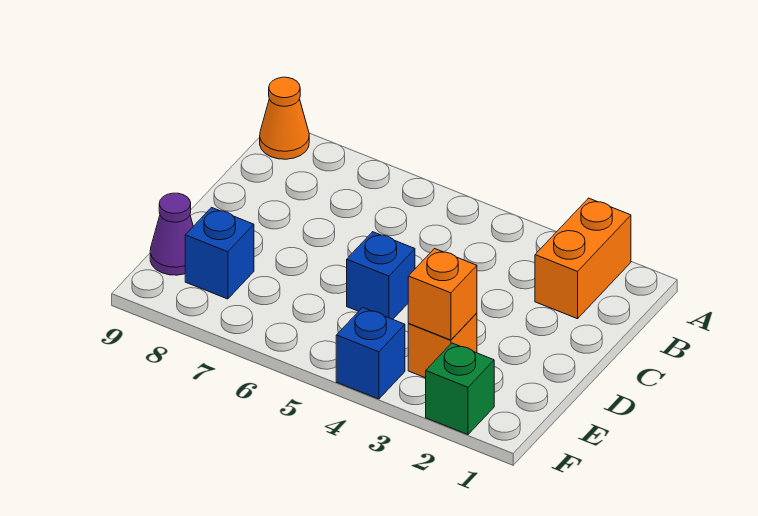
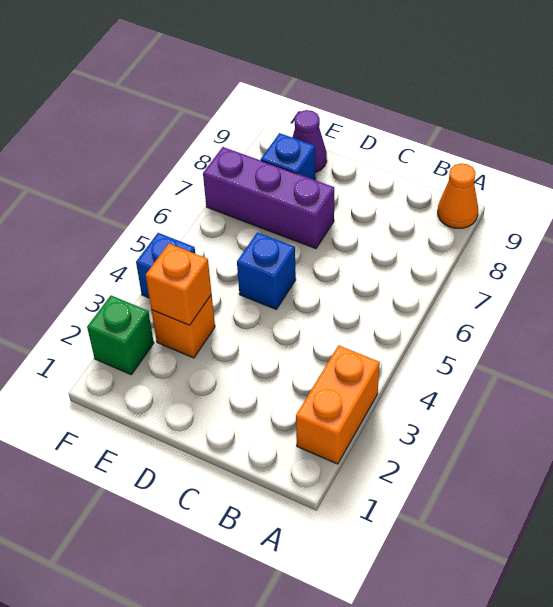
orange 1x2 brick [535,198,631,319] -> orange 1x2 brick turned to [296,345,380,464]
none -> purple 1x3 brick [203,147,334,249]

